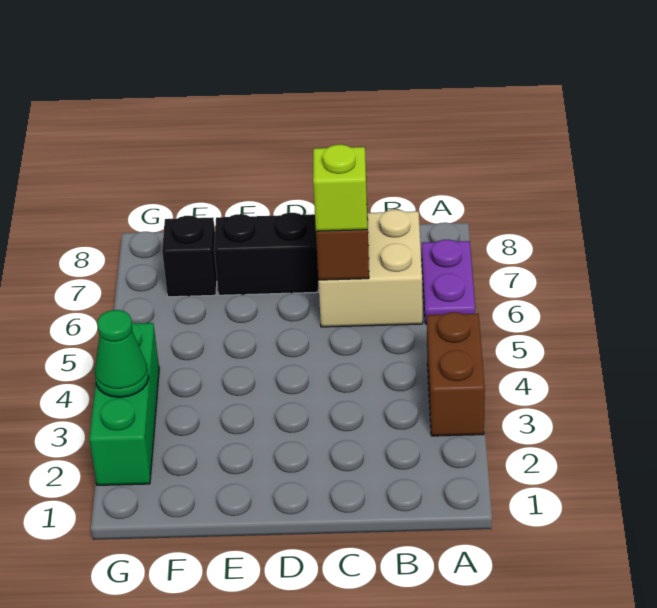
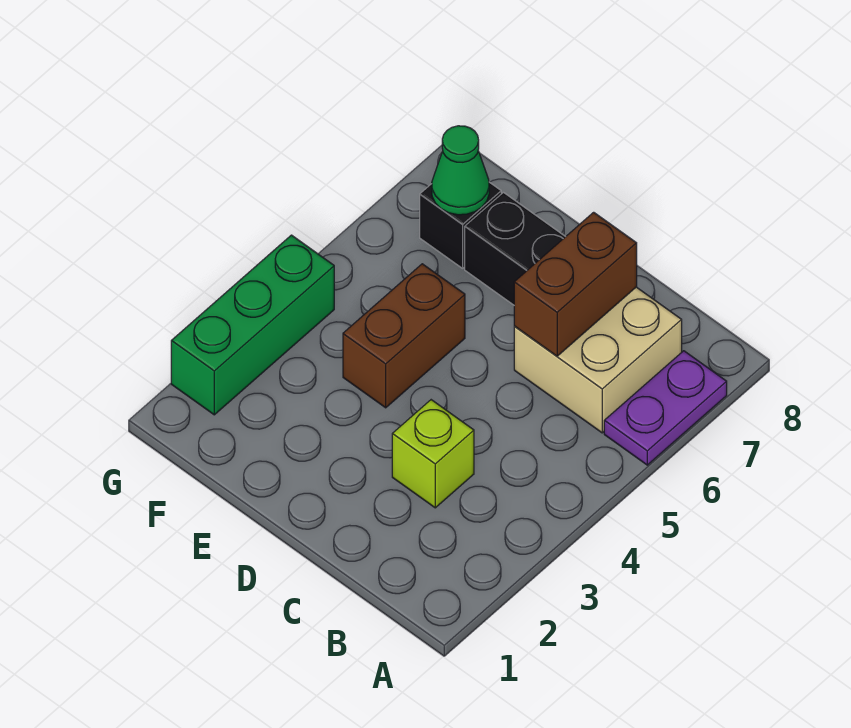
brown 1x2 brick [427,312,485,436] -> brown 1x2 brick moved to [343,264,465,408]
lime 1x1 brick [313,144,367,231] -> lime 1x1 brick moved to [392,400,474,508]
green 1x1 cone [95,310,149,397] -> green 1x1 cone moved to [432,126,489,215]

